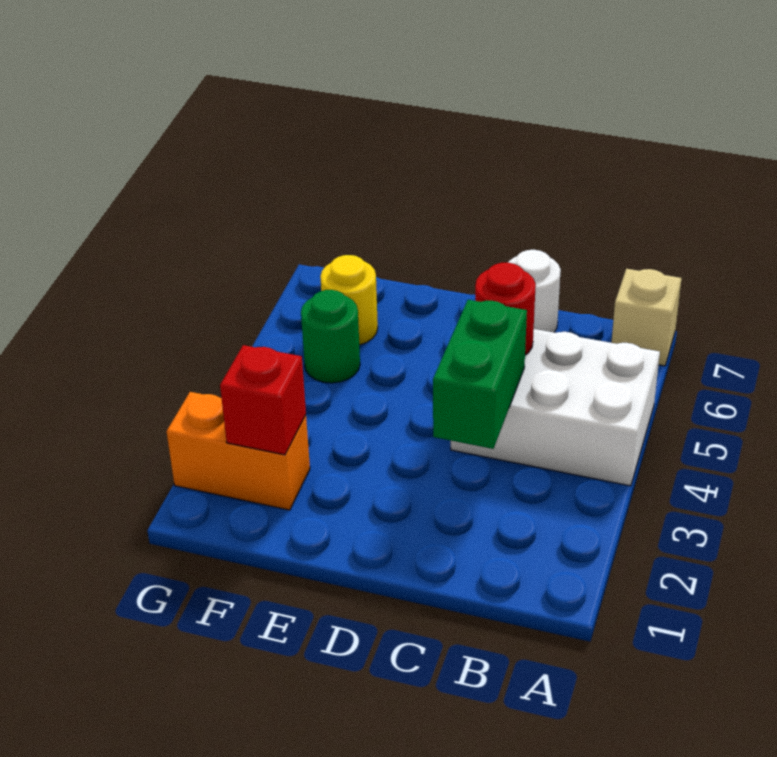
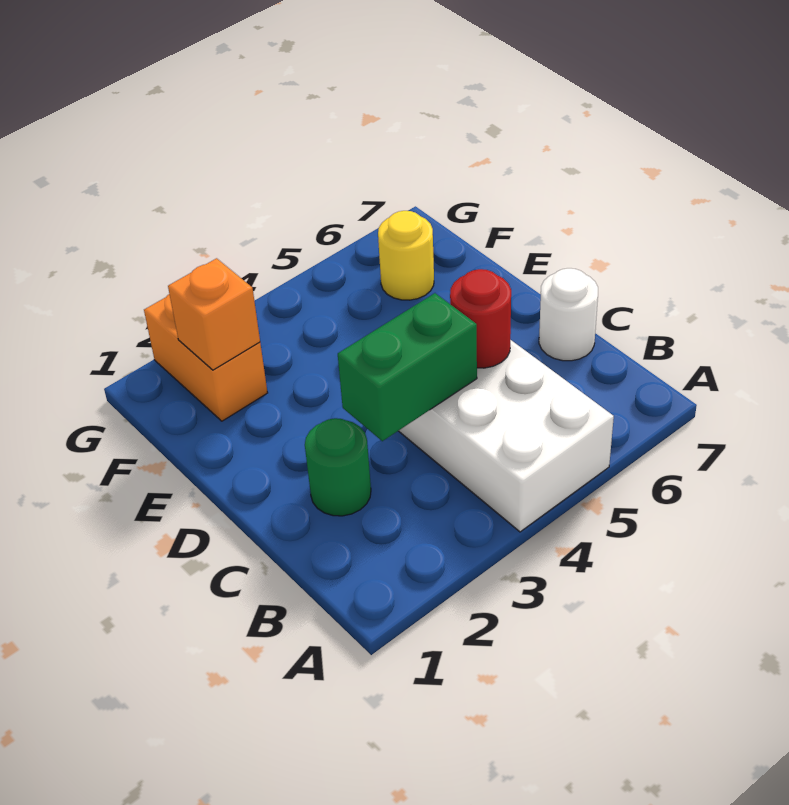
tan 1x1 brick [611,269,681,366] -> none
red 1x1 brick [220,345,306,455] -> orange 1x1 brick [168,258,260,370]
green 1x1 round brick [301,290,360,383] -> green 1x1 round brick moved to [305,418,371,516]

